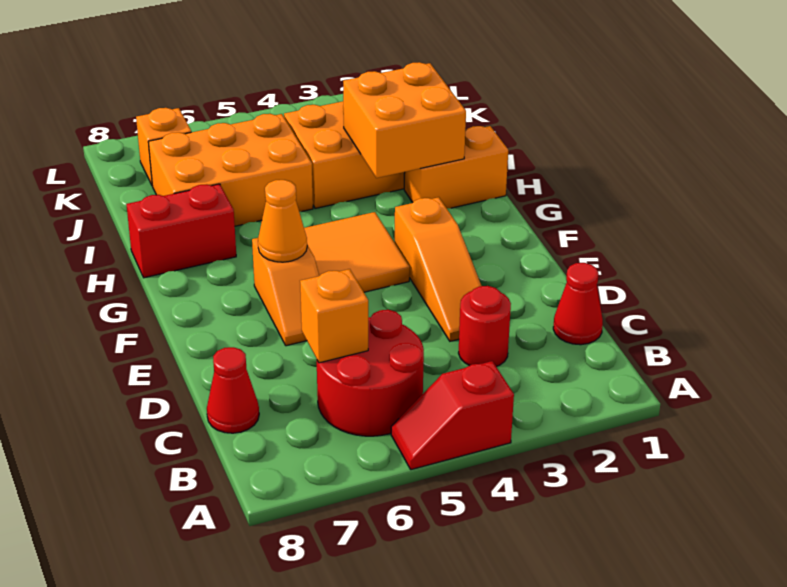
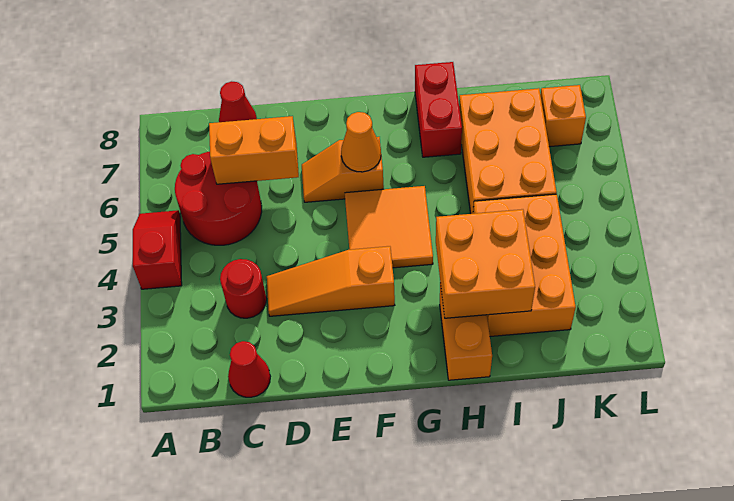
orange 1x1 brick [300,269,368,363] -> orange 1x2 brick [209,116,299,184]

